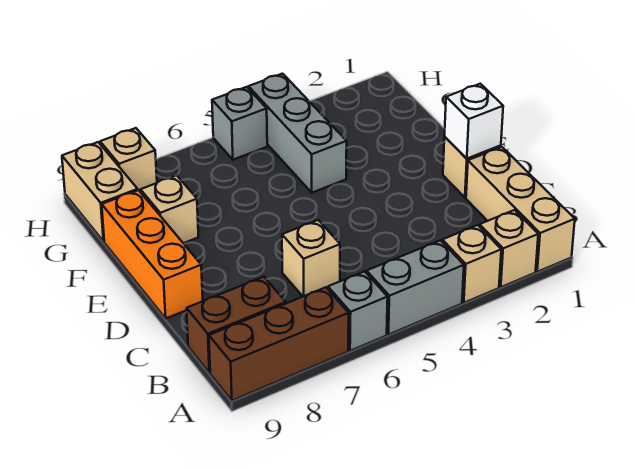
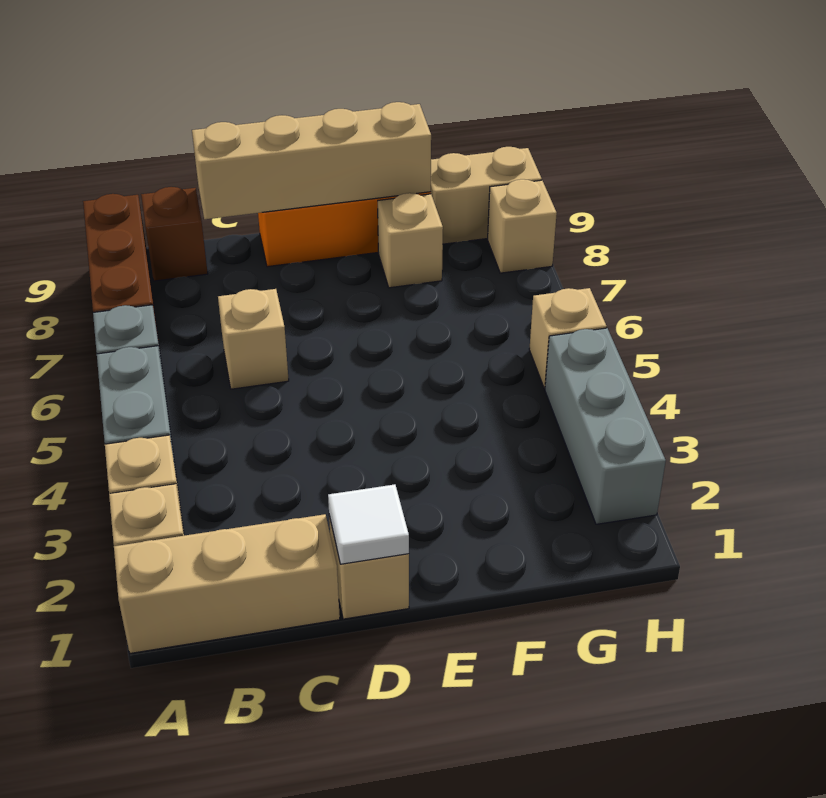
brown 1x2 brick [187,277,286,373] -> brown 1x1 brick [141,187,208,281]
none -> tan 1x4 brick [192,102,431,219]
white 1x1 brick [445,84,503,159] -> white 1x1 tile [328,484,409,564]
grey 1x3 brick [248,74,347,193] -> grey 1x3 brick turned to [545,328,666,524]
grey 1x1 brick [212,87,267,160] -> tan 1x1 brick [529,288,607,388]

